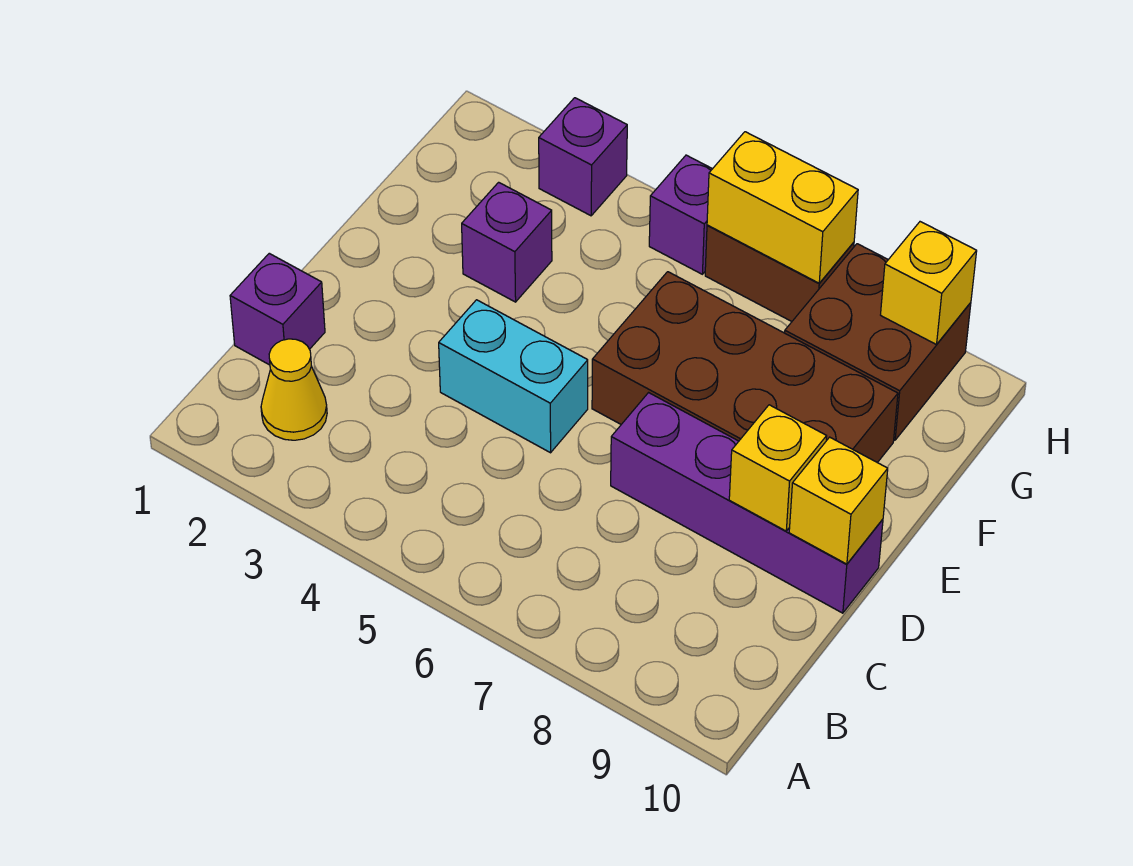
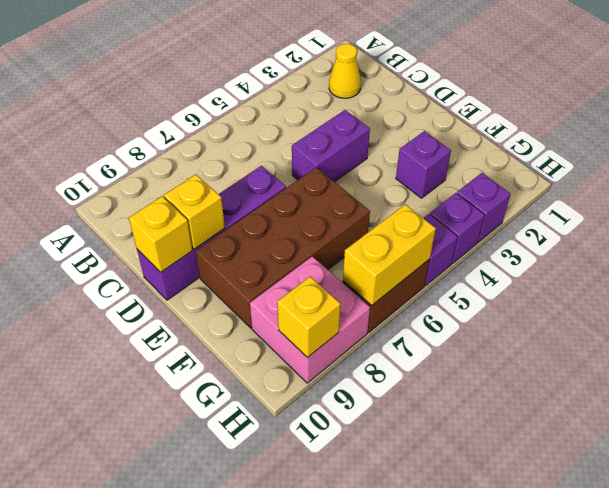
purple 1x1 brick [230,253,325,365] -> purple 1x1 brick moved to [430,193,485,264]
cyan 1x2 brick [439,300,588,453] -> purple 1x2 brick [292,110,370,182]
brown 2x2 brick [785,244,971,440] -> pink 2x2 brick [250,256,370,383]

